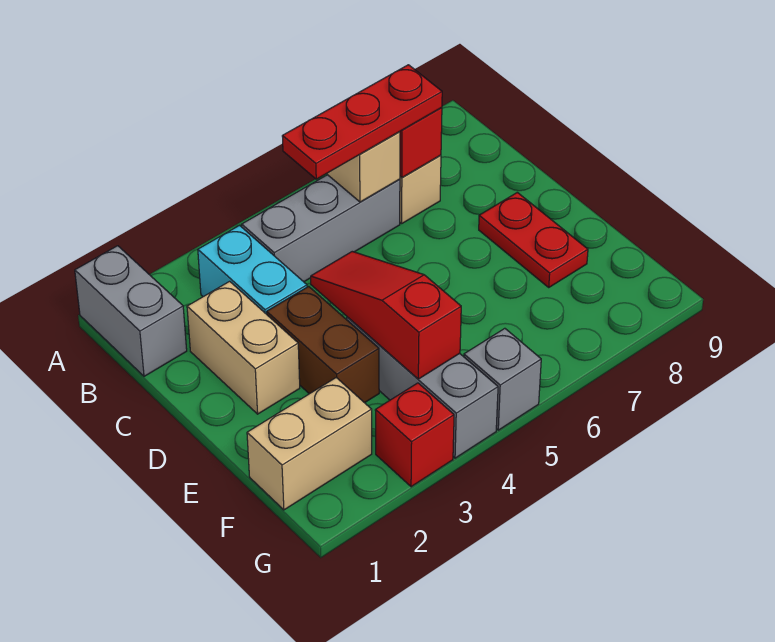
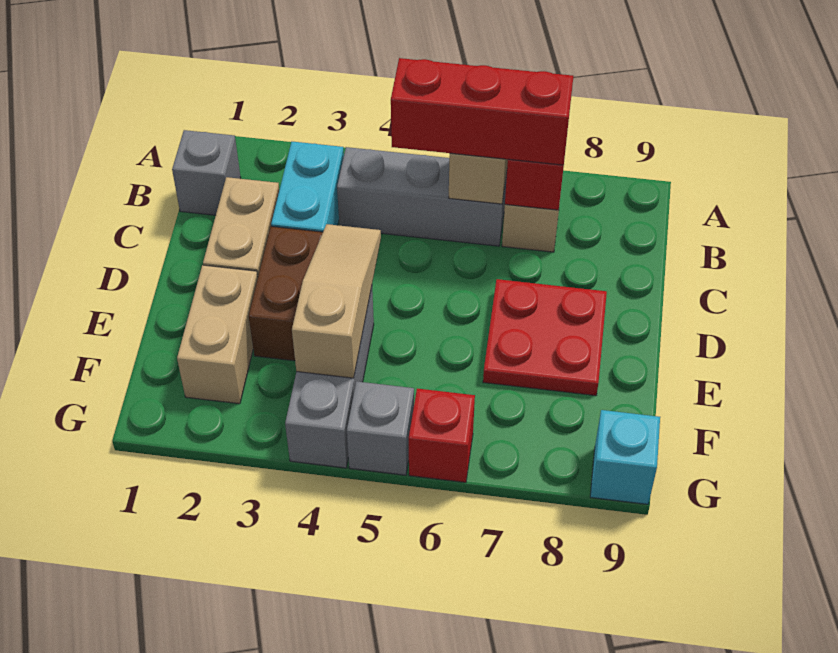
grey 1x2 brick [75,246,187,376] -> grey 1x1 brick [172,130,241,215]
red 1x3 plate [282,65,442,179] -> red 1x3 brick [391,58,573,165]
red 1x3 slope [311,252,461,379] -> tan 1x3 slope [292,224,381,378]
red 1x2 plate [479,192,588,287] -> red 2x2 plate [483,279,607,396]
tan 1x2 brick [247,378,372,510] -> tan 1x2 brick turned to [177,265,258,404]
red 1x1 brick [375,383,454,487] -> red 1x1 brick moved to [409,389,475,482]
none -> cyan 1x1 brick [590,410,660,504]

